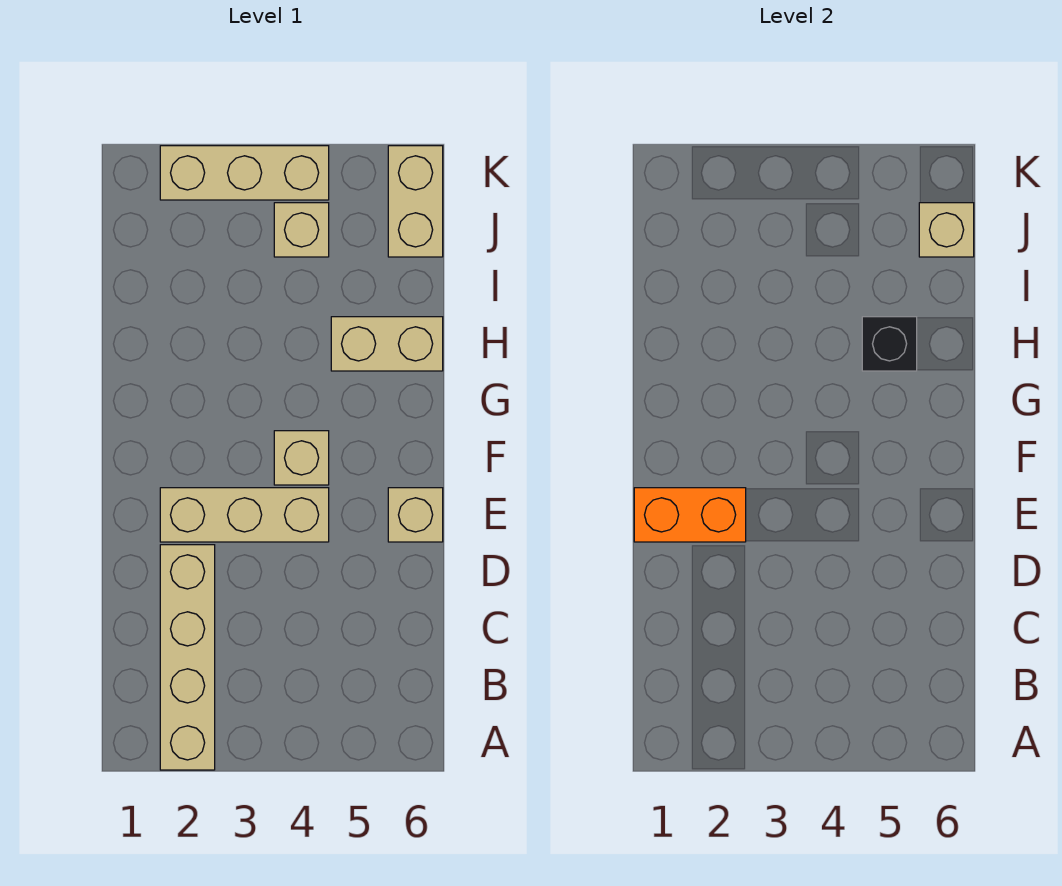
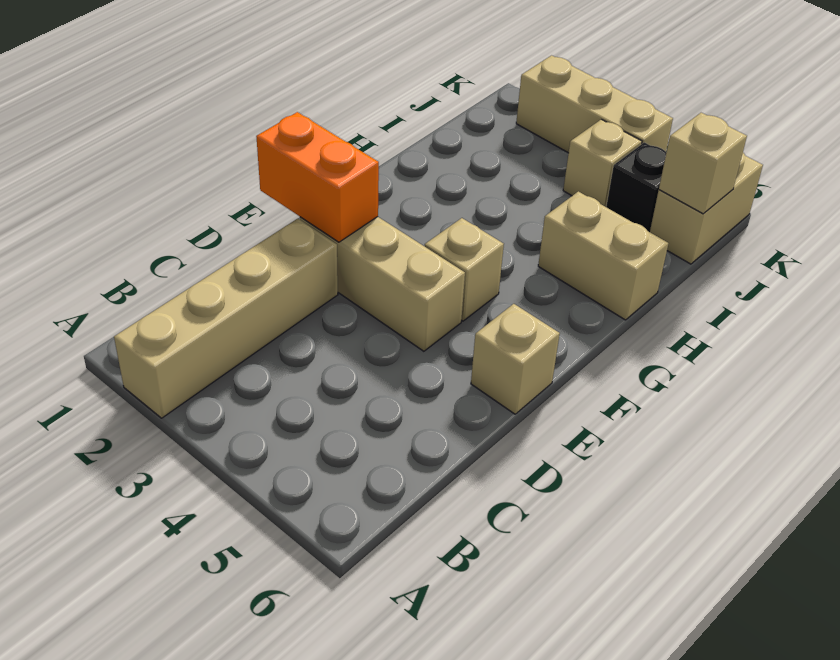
black 1x1 brick [862,317,917,371] -> black 1x1 brick moved to [606,142,666,232]

